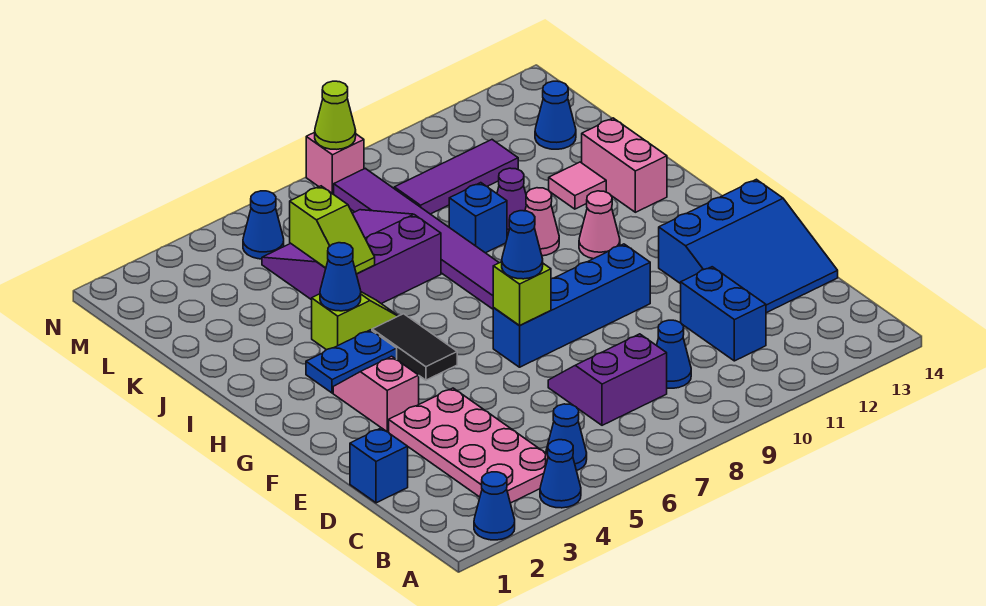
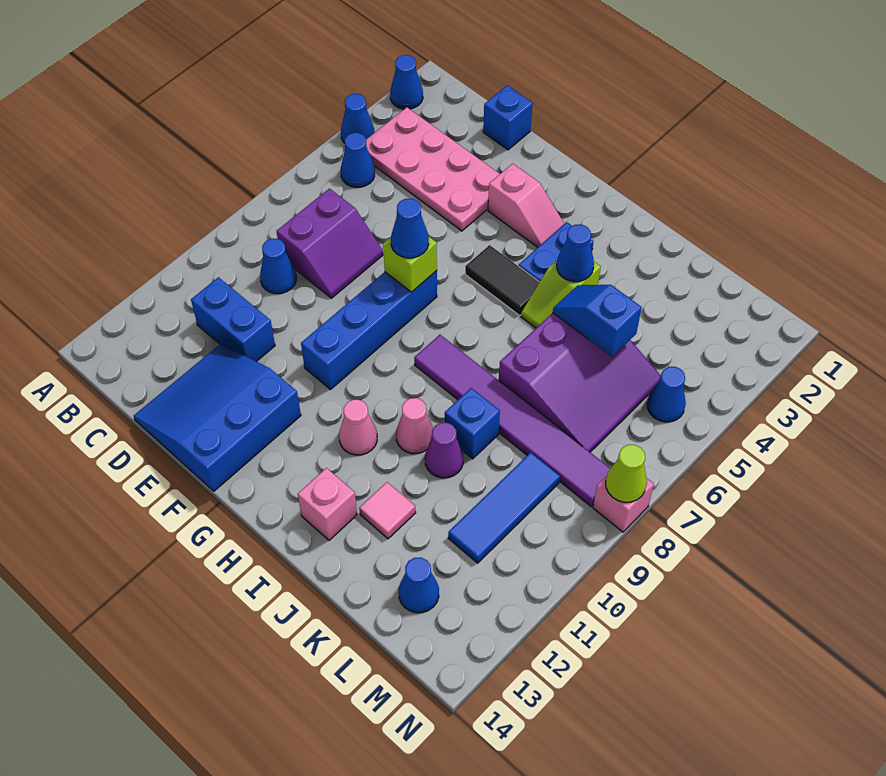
pink 1x2 brick [582,118,667,212] -> pink 1x1 brick [298,468,357,540]
lime 1x2 slope [290,186,375,274] -> blue 1x2 slope [553,285,642,357]
purple 1x3 tile [394,140,518,214] -> blue 1x3 tile [448,452,560,563]

